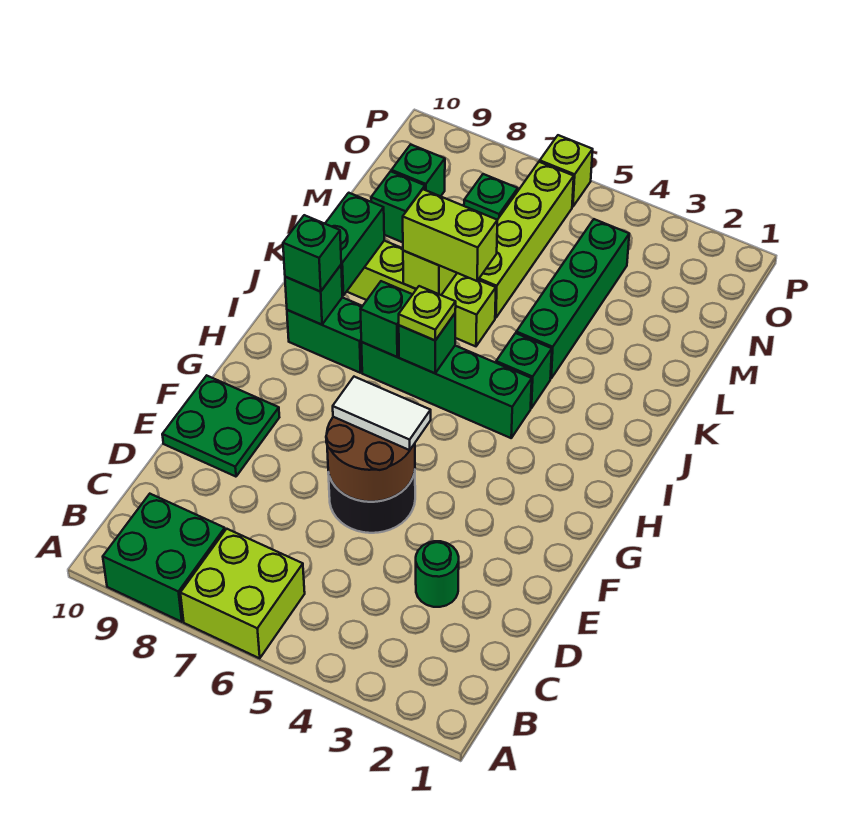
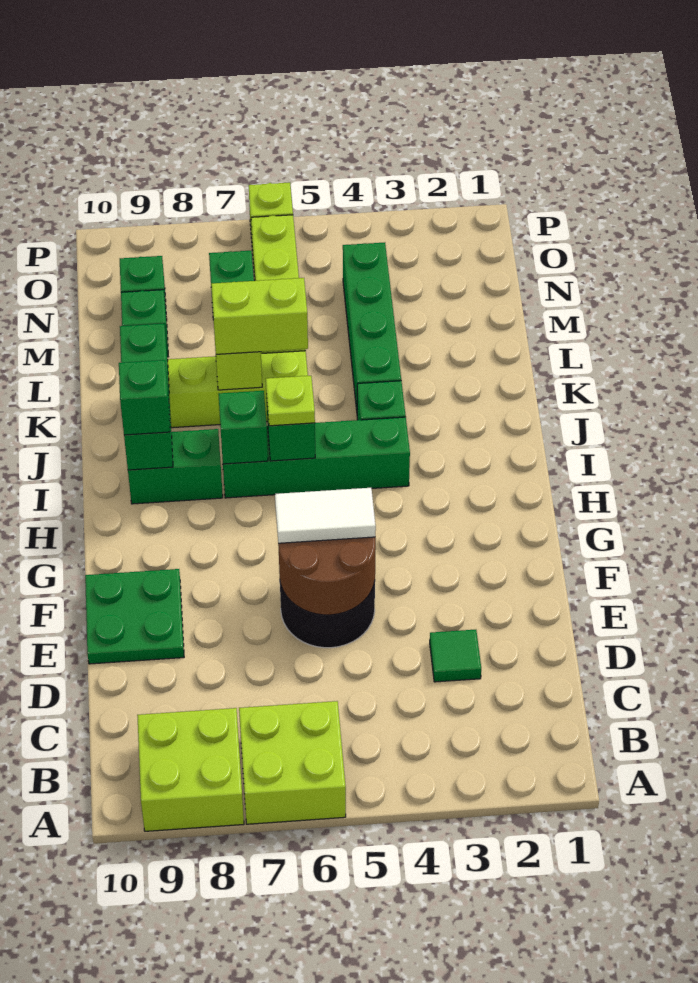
green 2x2 brick [103,494,225,622] -> lime 2x2 brick [137,708,244,831]
green 1x1 round brick [416,541,459,607] -> green 1x1 tile [430,630,481,682]

